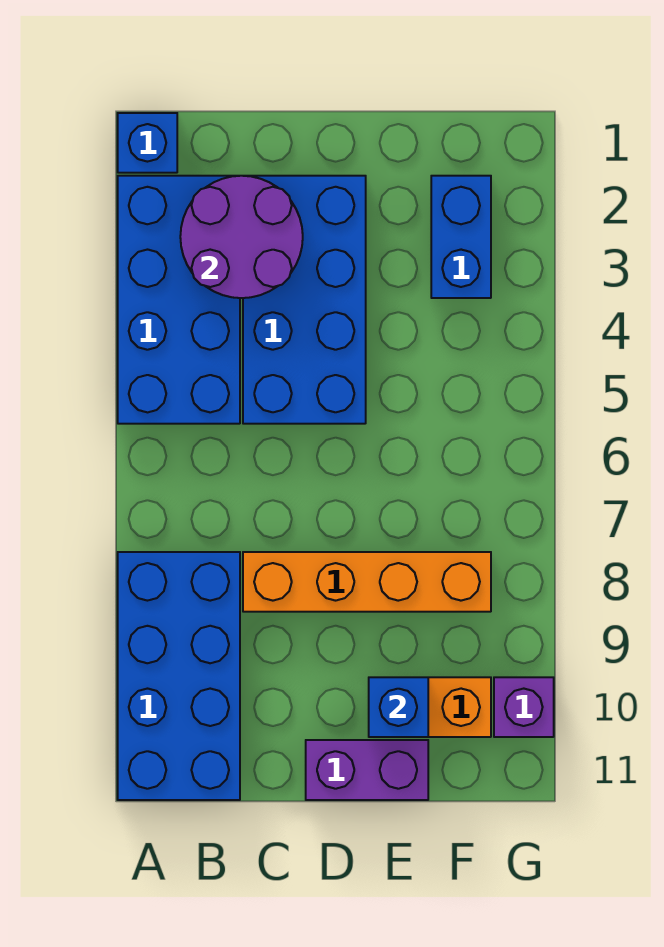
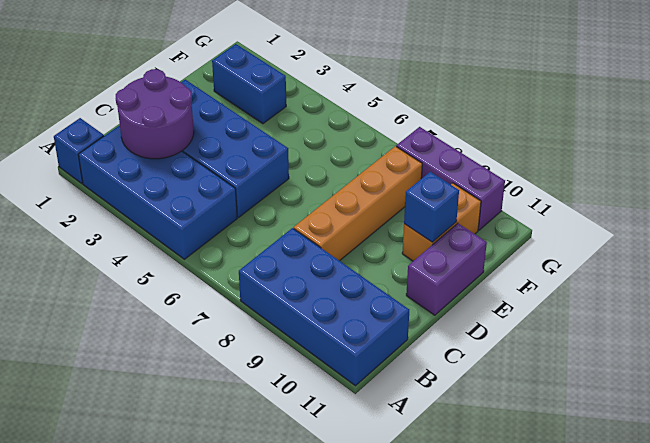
purple 1x1 brick [494,677,554,737] -> purple 1x3 brick [396,127,505,230]

